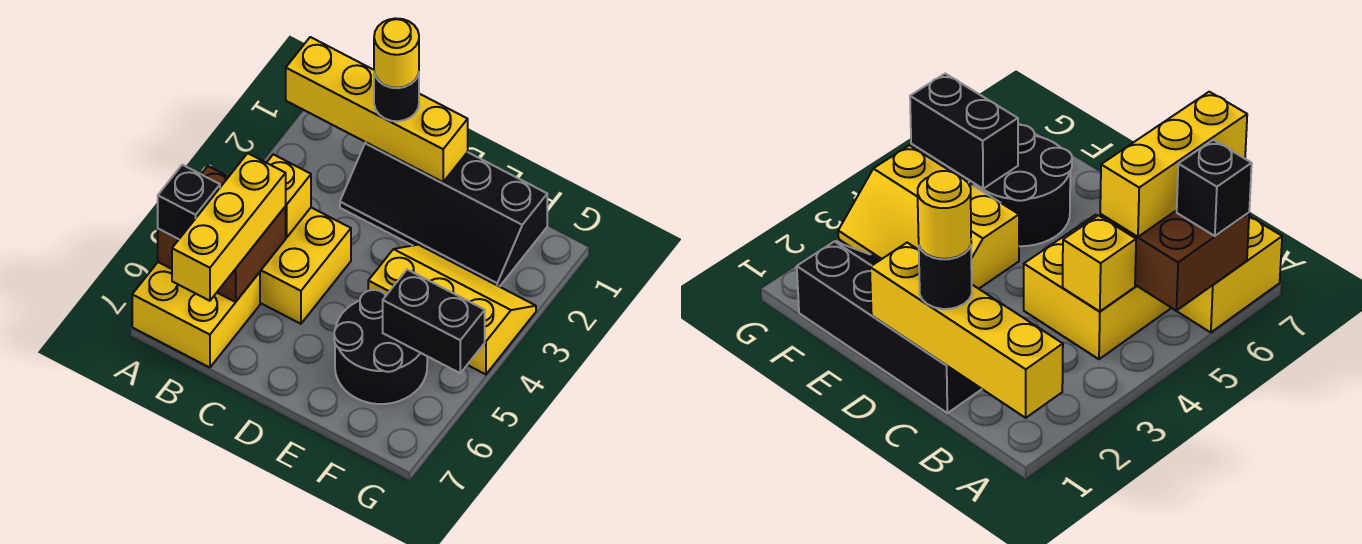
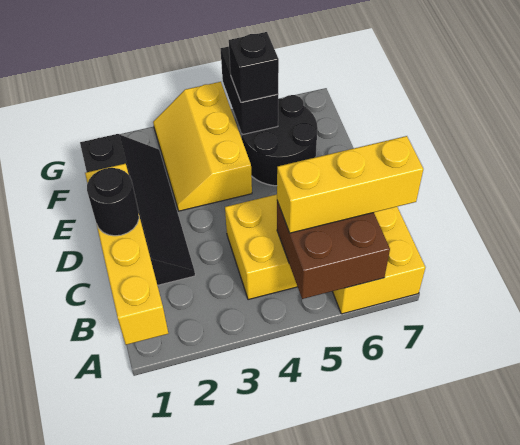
black 1x1 brick [158,165,220,239] -> black 1x1 brick moved to [229,32,279,102]
yellow 1x1 brick [267,154,311,237] -> none
yellow 1x1 round brick [374,18,419,88] -> none

